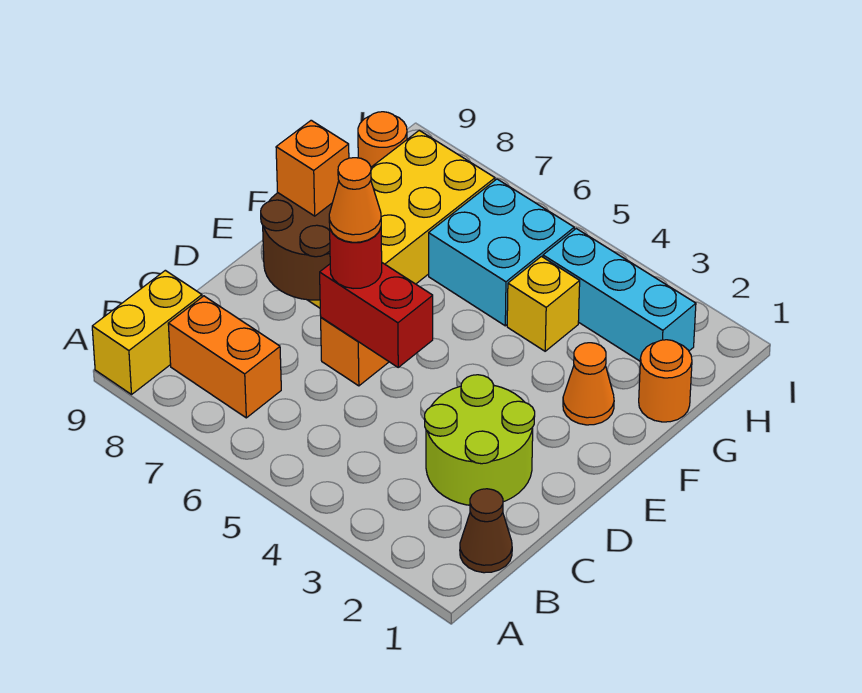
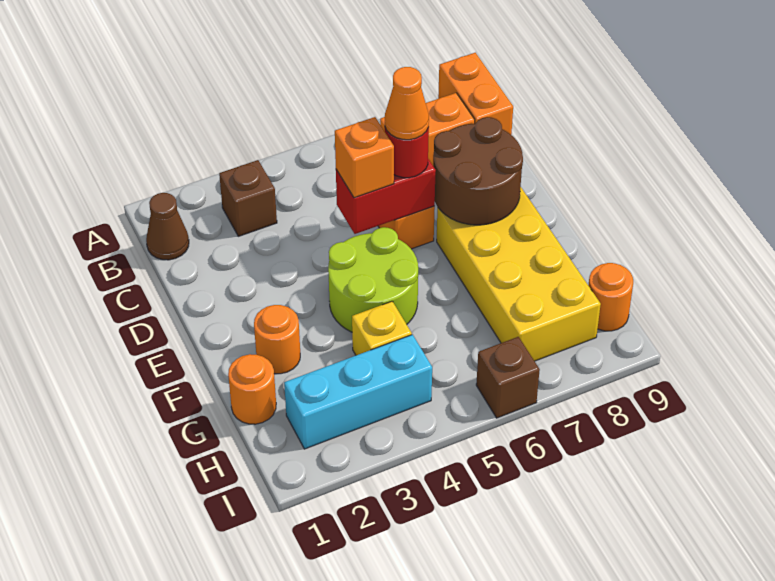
yellow 1x2 brick [92,270,202,394] -> orange 1x2 brick [438,53,513,134]
none -> brown 1x1 brick [219,160,277,236]
lime 2x2 round brick [424,375,535,505] -> lime 2x2 round brick moved to [328,227,418,332]
orange 1x1 brick [276,120,349,216] -> orange 1x1 brick moved to [335,117,394,198]
orange 1x1 cone [563,343,614,425] -> orange 1x1 round brick [254,305,300,374]
cyan 2x2 brick [429,179,574,326] -> none
none -> brown 1x1 brick [476,337,540,418]

